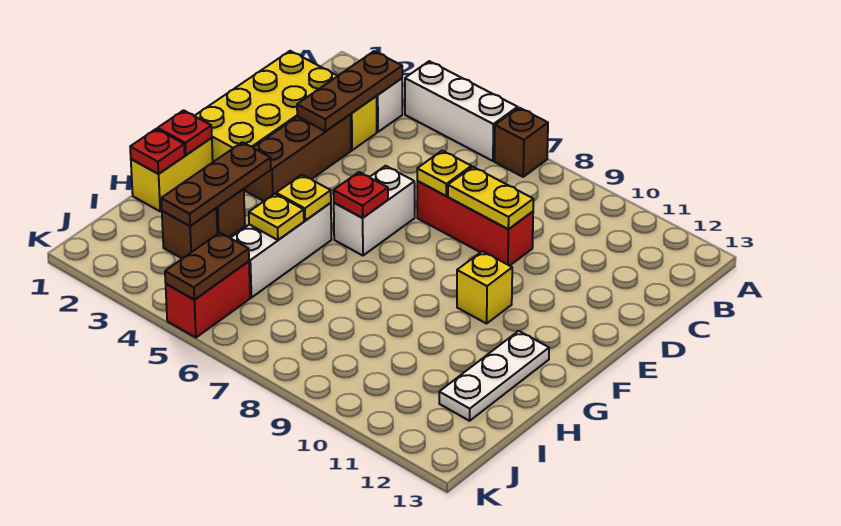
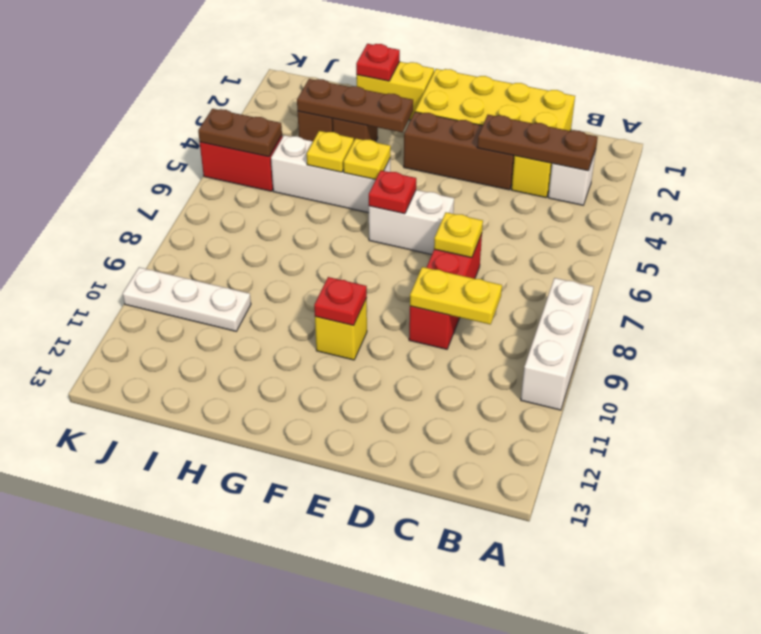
white 1x3 brick [405,61,518,161] -> white 1x3 brick moved to [521,278,593,410]
brown 1x1 brick [494,108,548,177] -> none
yellow 1x2 plate [448,167,533,229] -> yellow 1x2 plate turned to [410,267,502,325]
red 1x1 plate [158,110,212,155] -> red 1x1 plate moved to [314,277,367,326]
white 1x3 plate [439,331,549,421] -> white 1x3 plate moved to [123,267,251,331]

